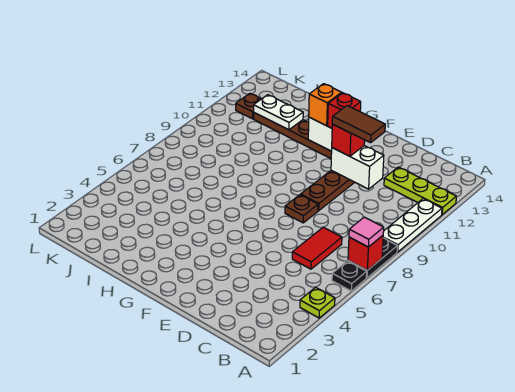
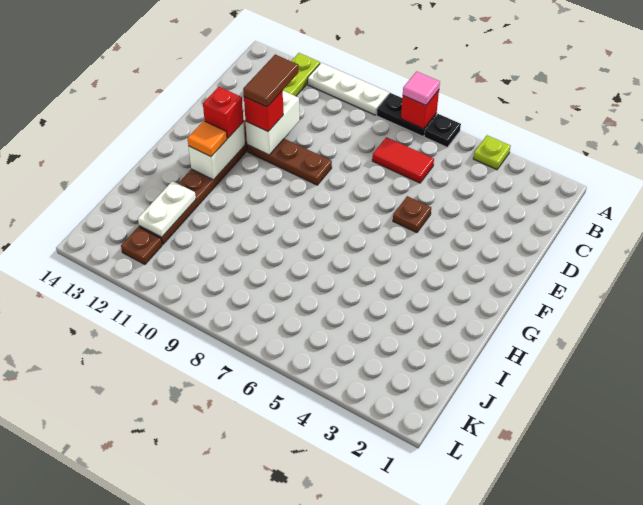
brown 1x1 plate [285,195,318,223] -> brown 1x1 plate moved to [393,196,431,233]
orange 1x1 brick [309,84,342,126] -> orange 1x1 tile [187,121,227,157]

